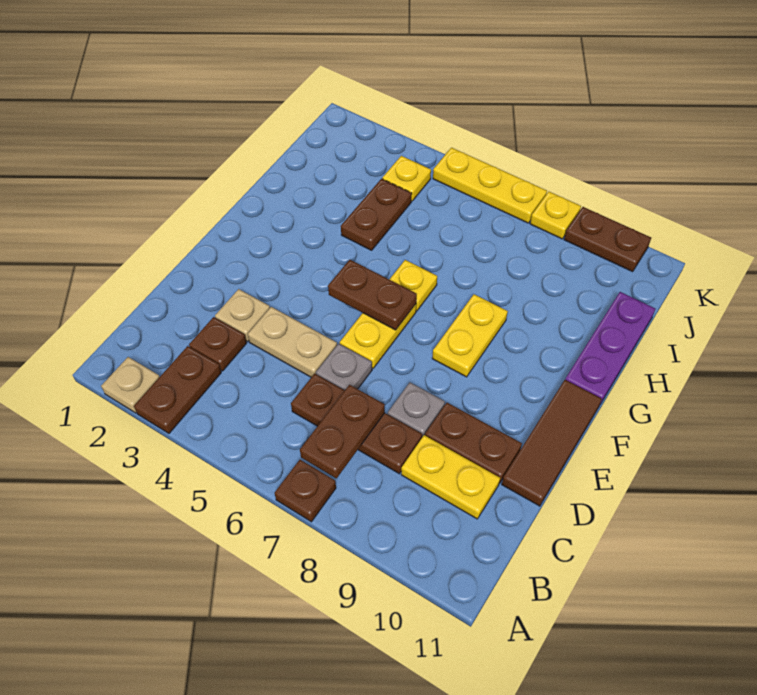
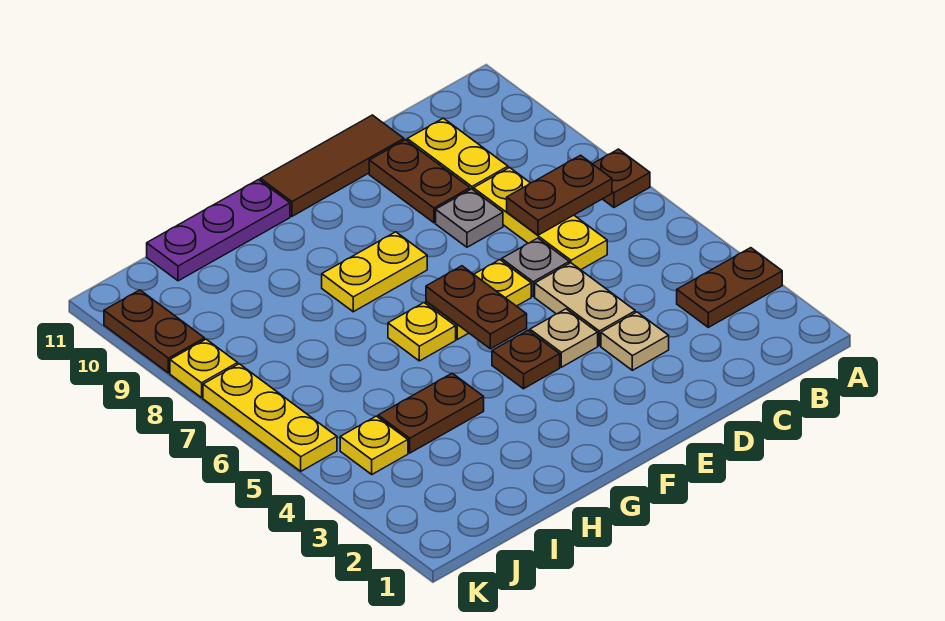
tan 1x1 plate [101,357,159,413] -> tan 1x1 plate moved to [530,309,598,367]
brown 1x1 plate [189,317,247,371] -> brown 1x1 plate moved to [492,330,560,389]
brown 1x3 plate [291,374,422,474] -> yellow 1x3 plate [473,168,607,270]

